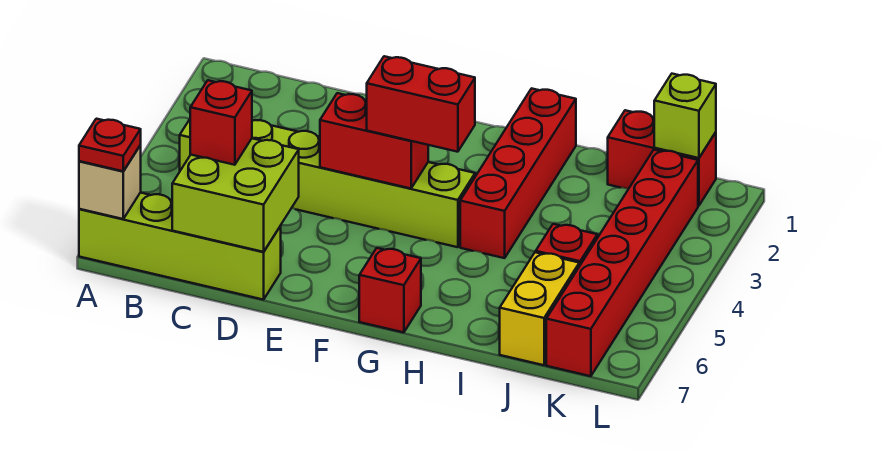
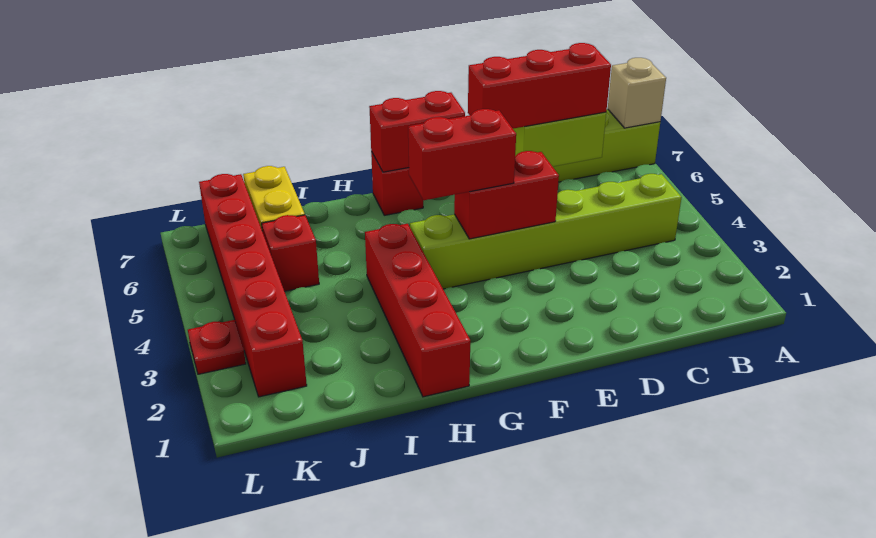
red 1x1 plate [79,119,141,171] -> red 1x1 plate moved to [188,320,246,374]
red 1x1 brick [190,80,252,165] -> red 1x3 brick [468,43,611,129]
red 1x2 brick [608,110,716,206] -> red 1x2 brick moved to [369,91,465,172]
lime 1x1 brick [654,74,716,158] -> none

